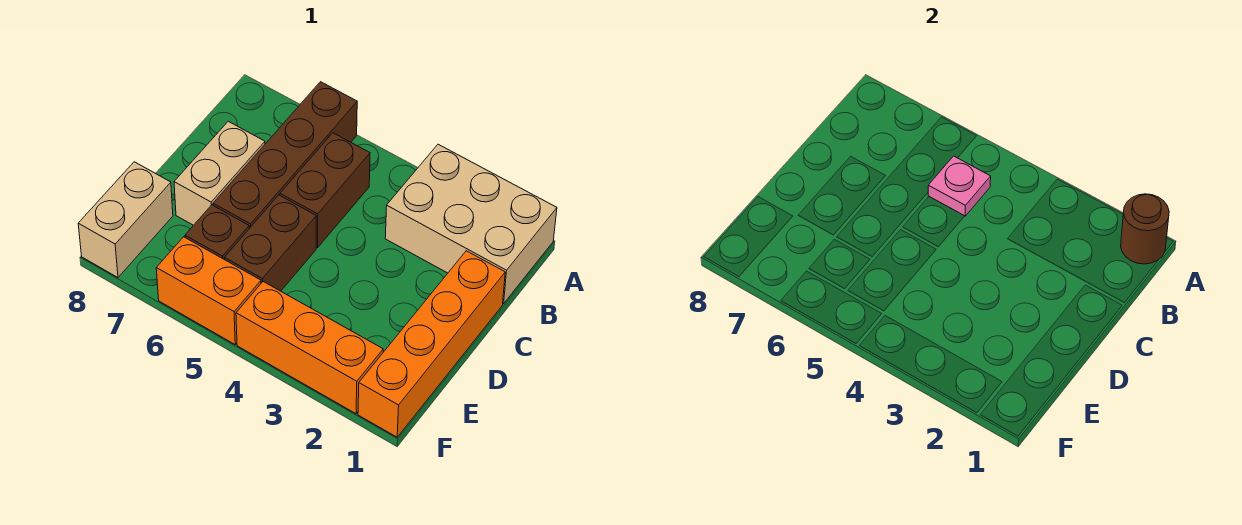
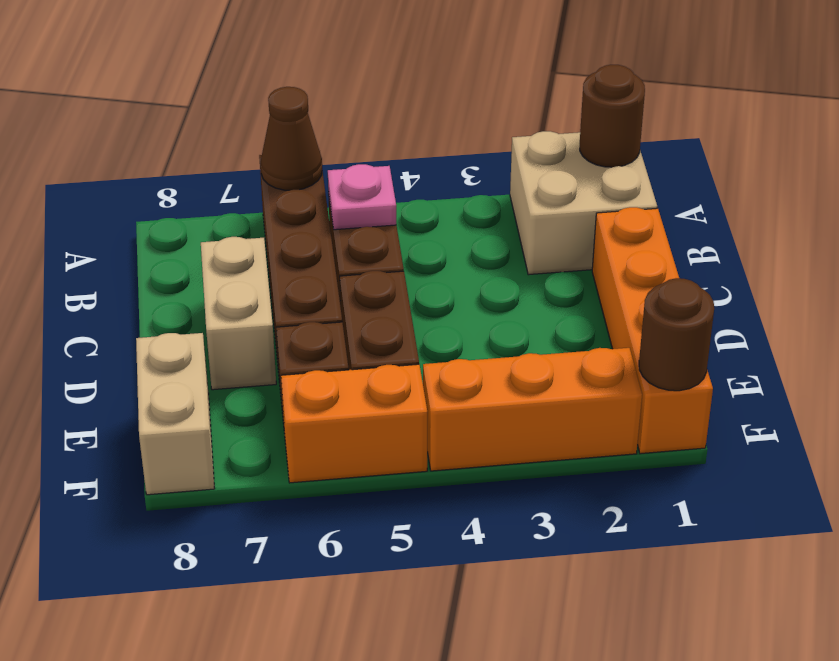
tan 2x3 brick [385,144,557,304] -> tan 2x2 brick [510,131,657,275]
none -> brown 1x1 cone [260,87,322,190]
none -> brown 1x1 round brick [639,278,714,391]

